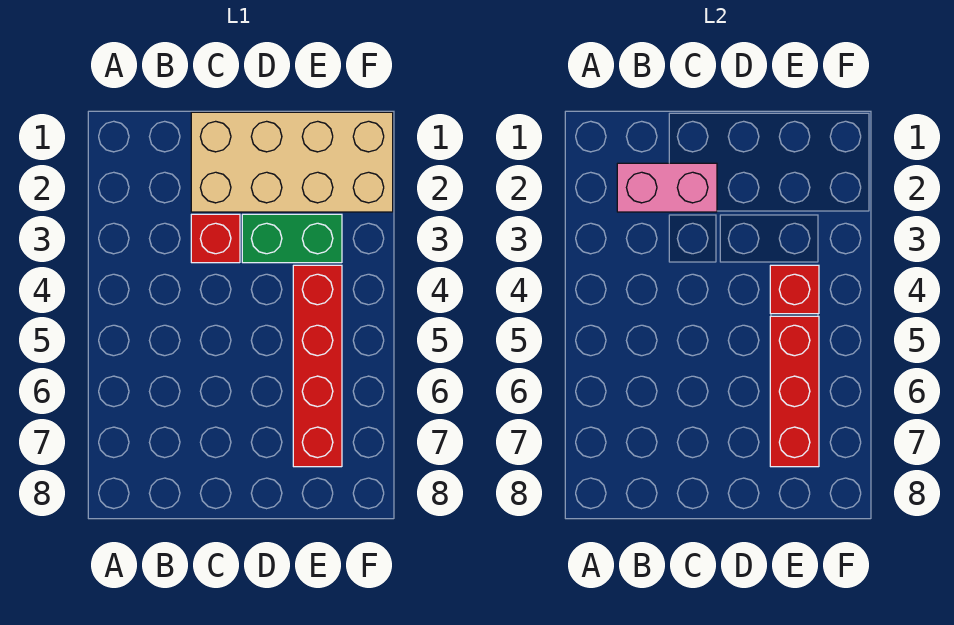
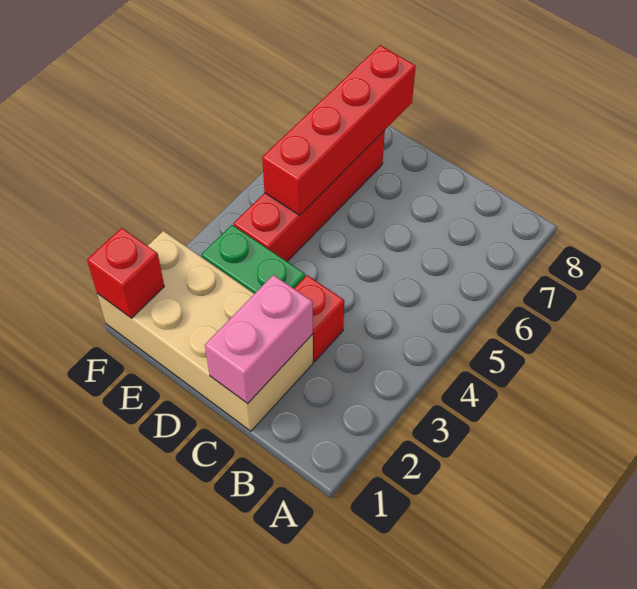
pink 1x2 brick [617,163,717,212] -> pink 1x2 brick turned to [205,275,313,404]
red 1x1 brick [770,265,819,314] -> red 1x1 brick moved to [87,228,164,318]
red 1x3 brick [770,316,819,467] -> red 1x4 brick [262,45,416,215]

